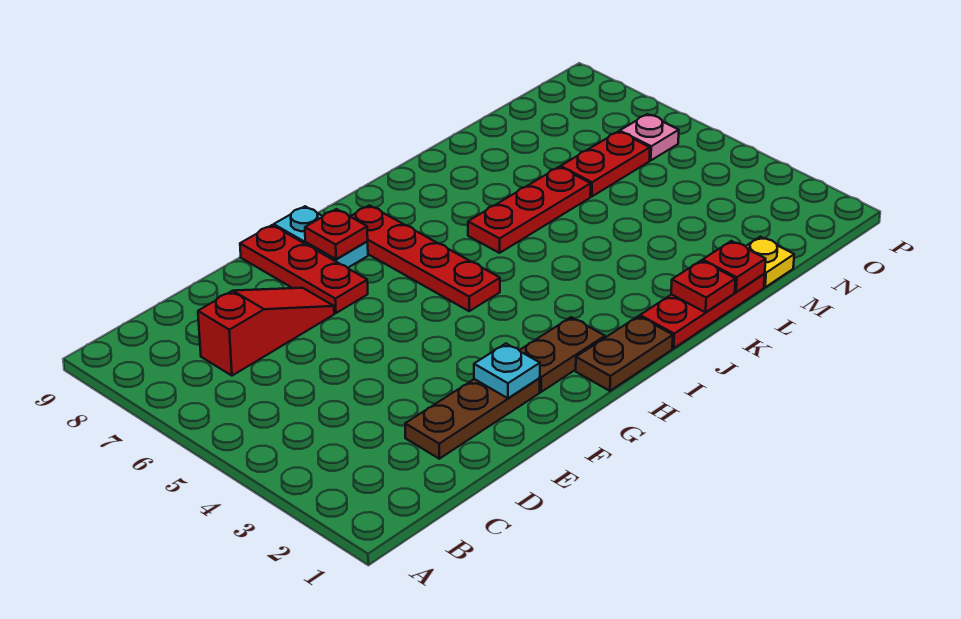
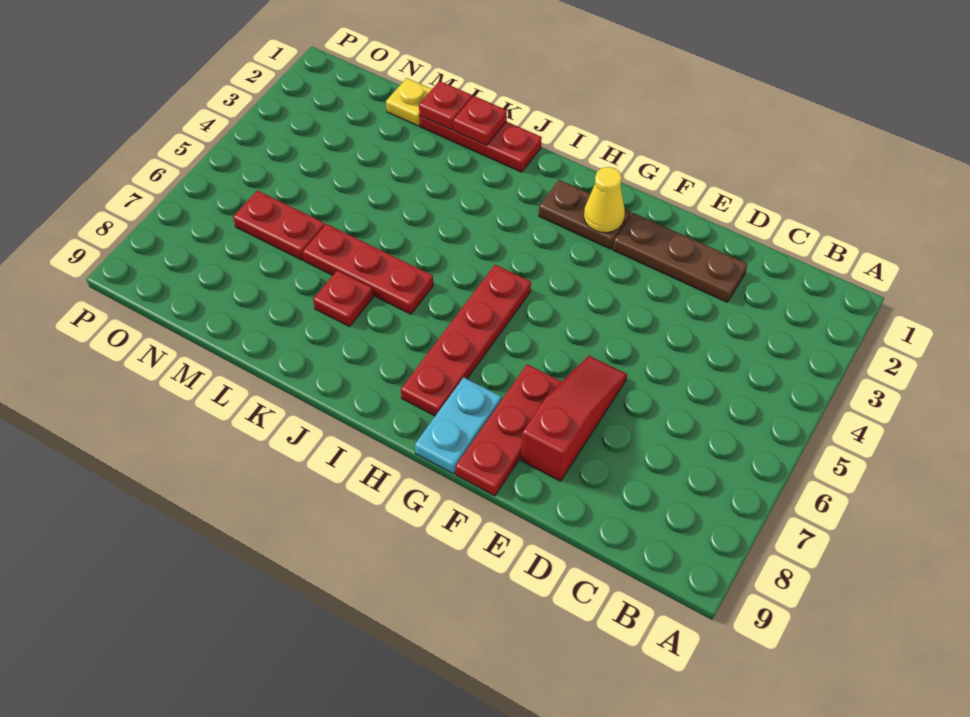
red 1x3 slope [198,288,334,376] -> red 1x3 slope turned to [521,356,627,481]
cyan 1x1 plate [474,344,540,398] -> none
none -> yellow 1x1 cone [584,167,625,233]
red 1x1 plate [305,209,368,259] -> red 1x1 plate moved to [313,270,373,326]
brown 1x2 plate [576,316,673,391] -> none
pink 1x1 plate [620,114,679,160] -> none

